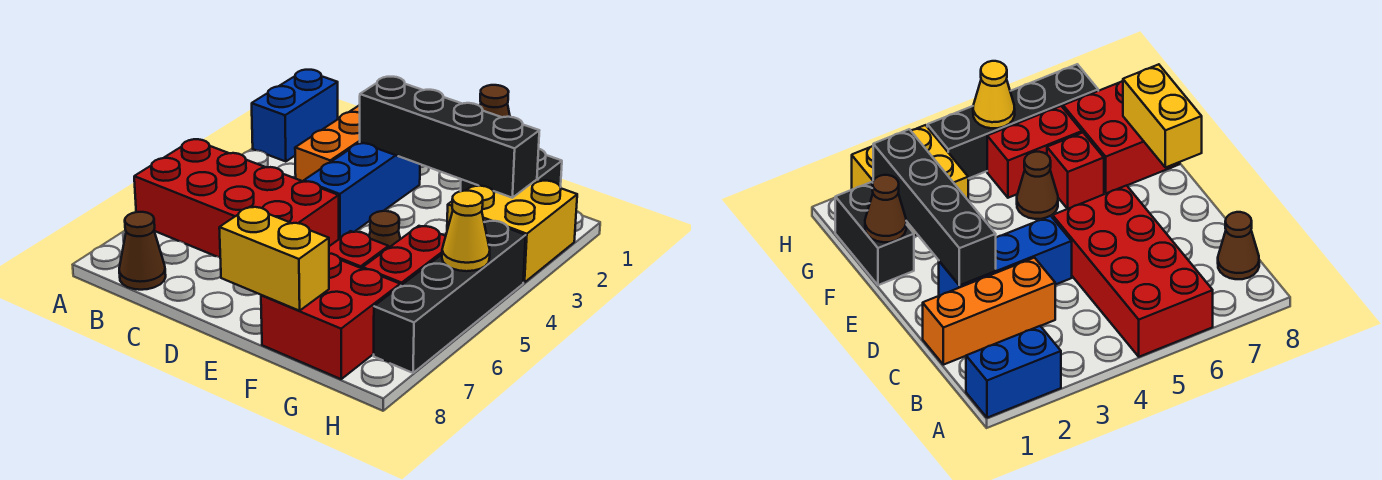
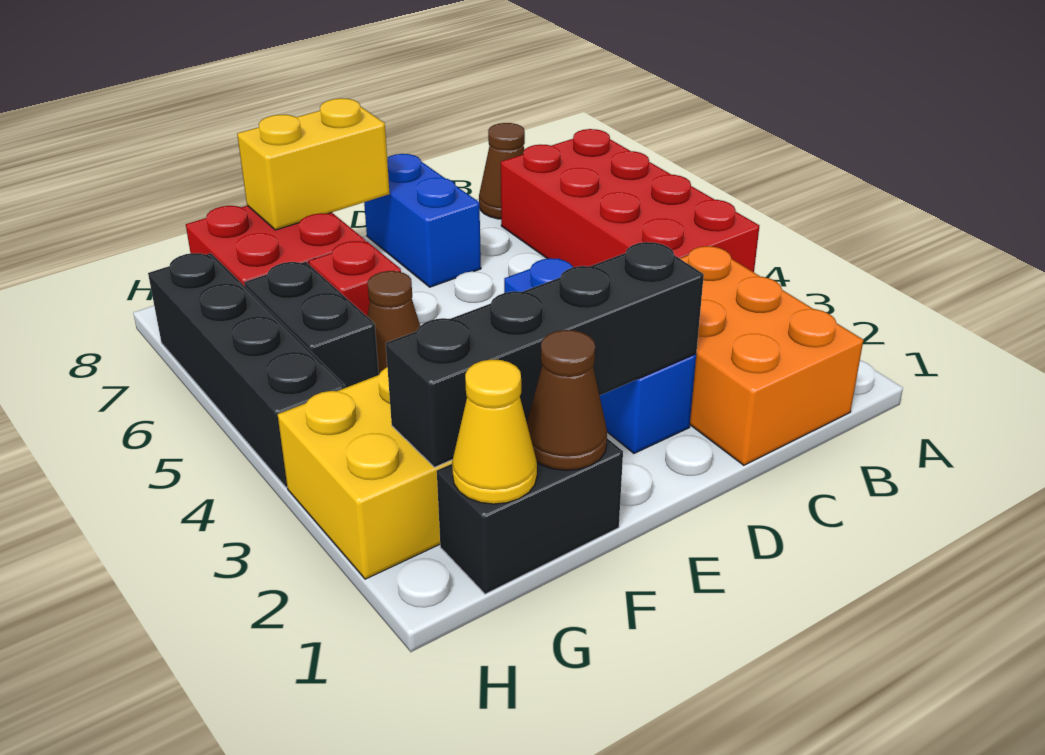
blue 1x2 brick [252,70,338,162] -> blue 1x2 brick moved to [364,154,481,287]
red 2x4 brick [134,139,339,257] -> red 2x4 brick turned to [501,129,759,272]
orange 1x3 brick [295,105,360,182] -> orange 2x3 brick [680,246,863,465]
red 1x2 brick [363,226,446,286] -> black 1x2 brick [244,262,379,388]
yellow 1x1 cone [442,191,490,271] -> yellow 1x1 cone moved to [452,359,537,504]

